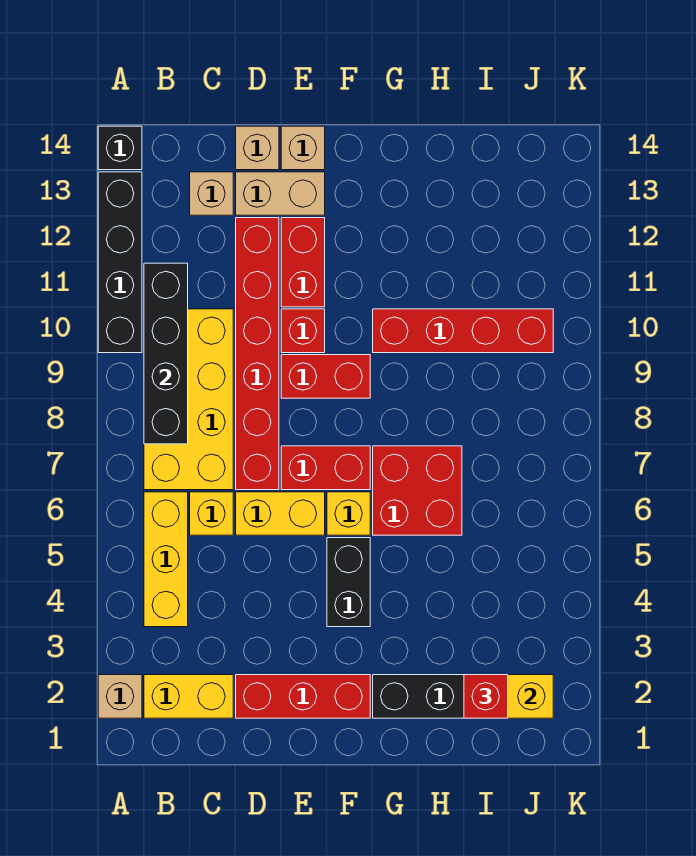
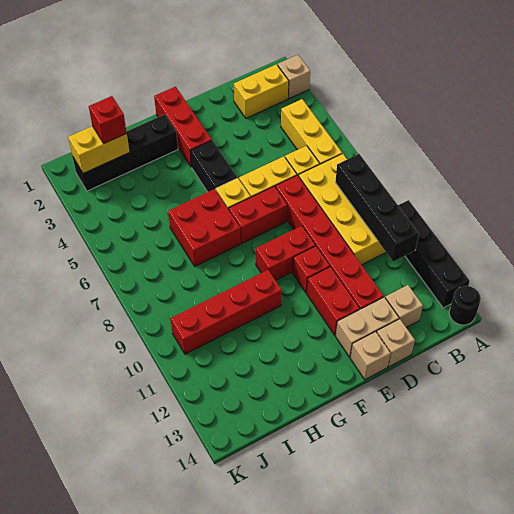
black 1x1 brick [98,126,142,170] -> black 1x1 round brick [449,286,481,325]
red 1x3 brick [236,675,370,718] -> red 1x3 brick turned to [154,87,212,167]

